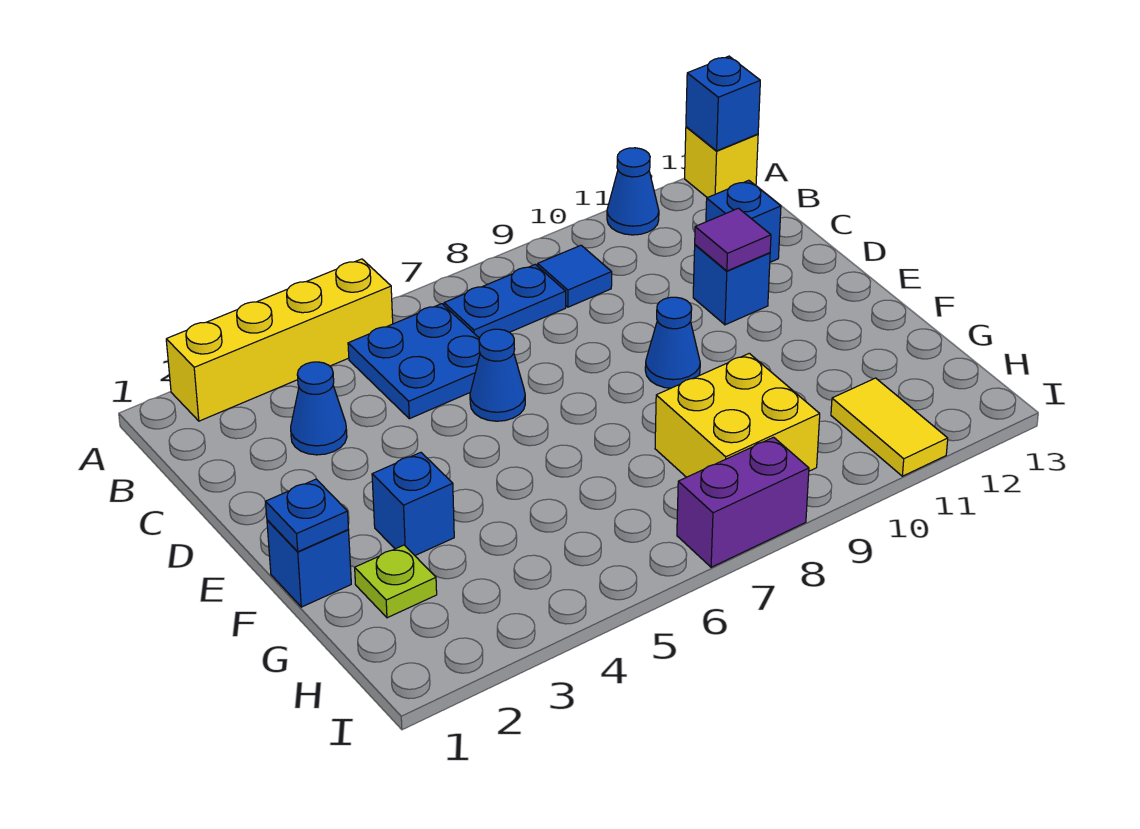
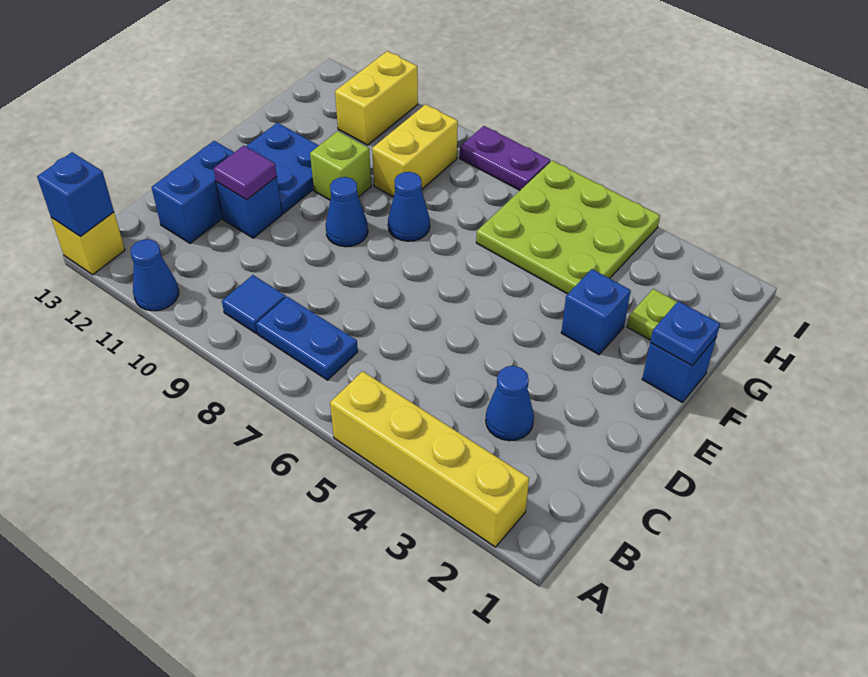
blue 2x2 plate [348,304,480,419] -> blue 2x2 plate moved to [246,123,319,214]
blue 1x1 brick [706,180,781,262] -> blue 1x2 brick [152,141,234,243]
blue 1x1 cone [470,329,525,421] -> blue 1x1 cone moved to [388,172,430,241]
none -> lime 1x1 brick [310,131,371,200]
none -> lime 3x3 plate [476,161,660,294]
yellow 2x2 brick [655,353,820,477] -> yellow 1x2 brick [372,104,458,197]
yellow 1x2 tile [831,378,948,476] -> yellow 1x2 brick [335,51,418,145]
purple 1x2 brick [677,437,809,567] -> purple 1x2 plate [460,126,550,190]

